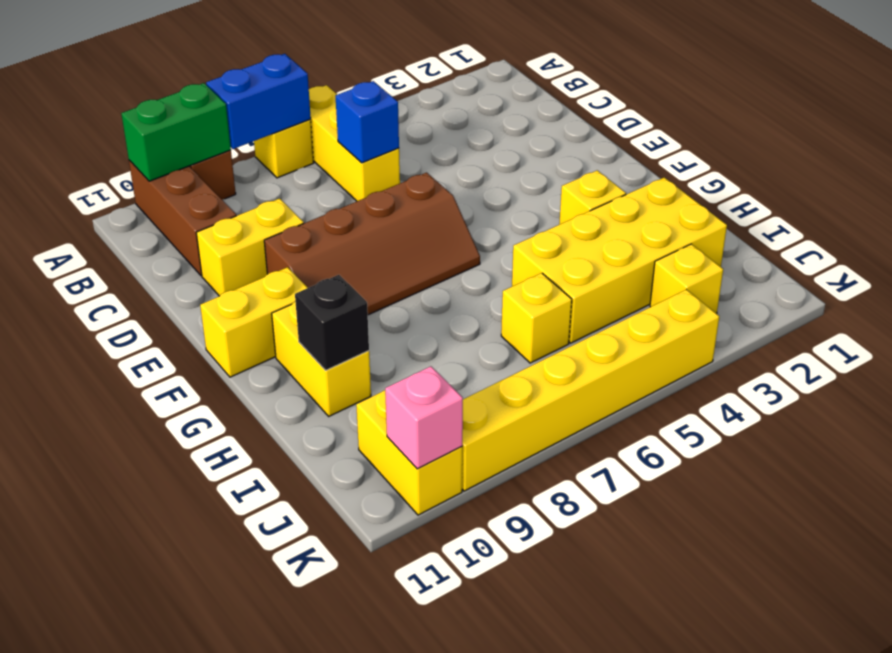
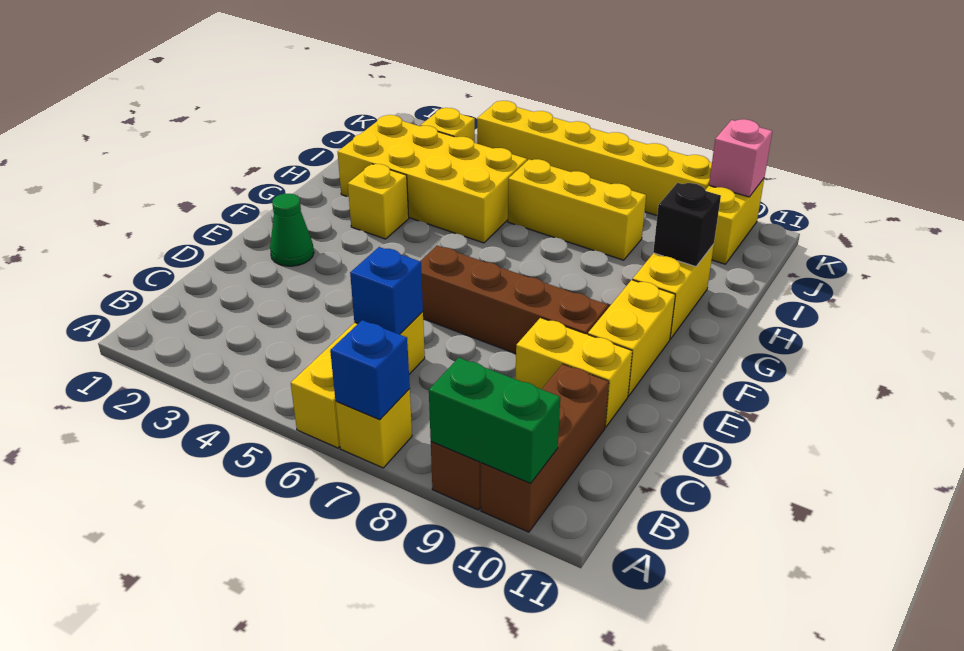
blue 1x2 brick [206,54,311,149] -> blue 1x1 brick [330,320,410,420]
none -> green 1x1 cone [270,194,314,266]
yellow 1x2 brick [200,267,308,377] -> yellow 1x2 brick turned to [588,280,675,396]
yellow 1x1 brick [501,273,572,363] -> yellow 1x3 brick [508,159,646,260]

